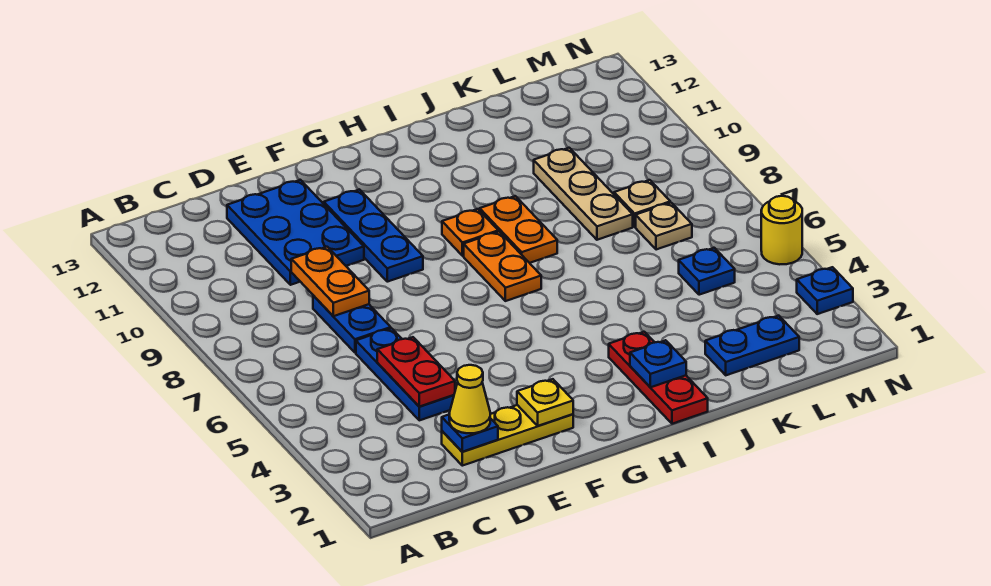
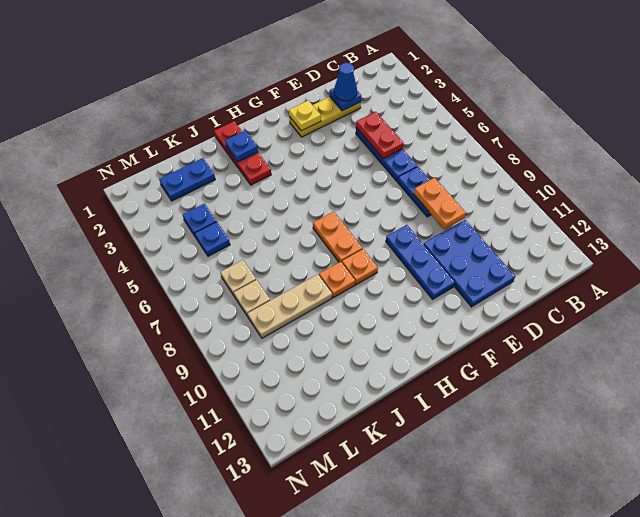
yellow 1x1 cone [449,365,490,433] -> blue 1x1 cone [334,63,357,101]
orange 1x2 plate [479,196,557,263] -> orange 1x1 plate [319,262,355,298]
tan 1x3 plate [534,148,633,240] -> tan 1x3 plate turned to [248,274,332,338]
blue 1x1 plate [797,267,853,314] -> blue 1x1 plate moved to [183,204,217,237]
yellow 1x1 round brick [761,196,802,264] -> none

